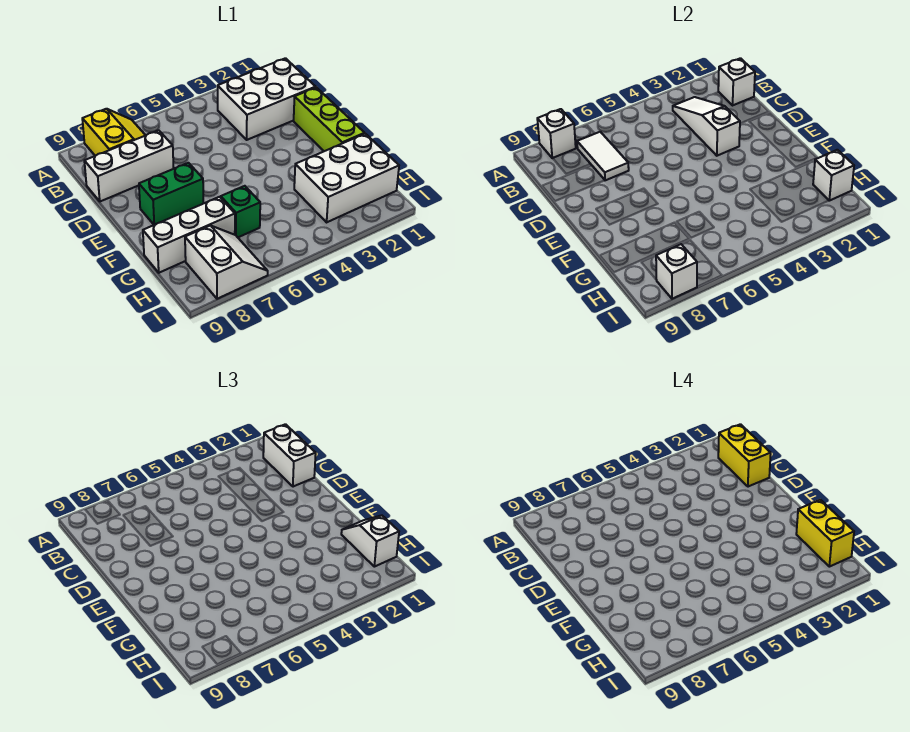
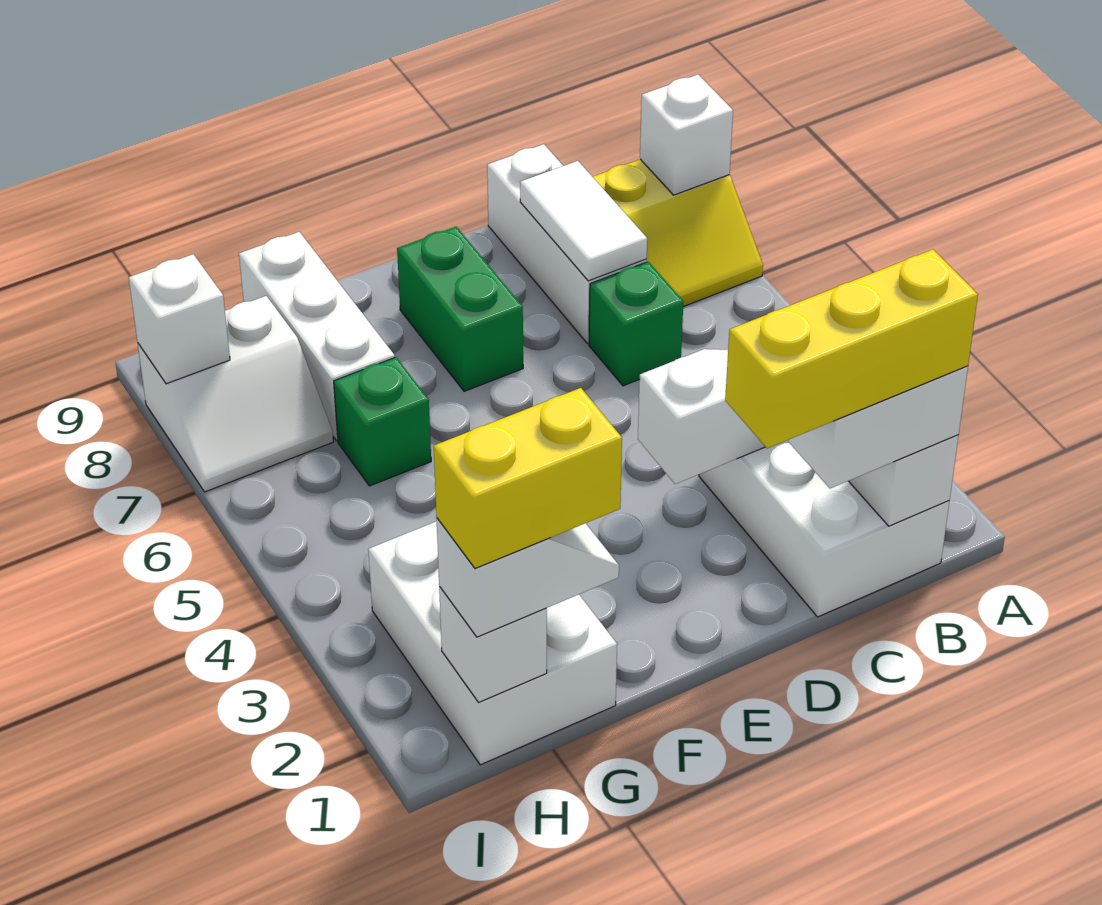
yellow 1x2 brick [718,424,771,487] -> yellow 1x3 brick [725,249,978,448]
white 1x2 tile [577,132,629,180] -> white 1x2 tile turned to [520,161,647,281]
none -> green 1x1 brick [589,262,683,386]
lime 1x3 brick [294,87,365,151] -> none

